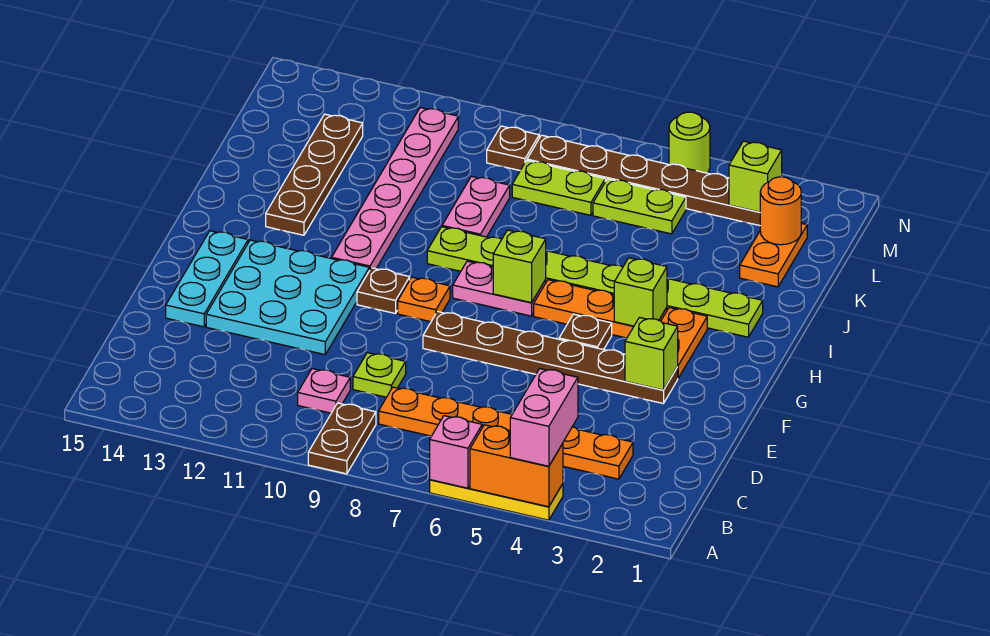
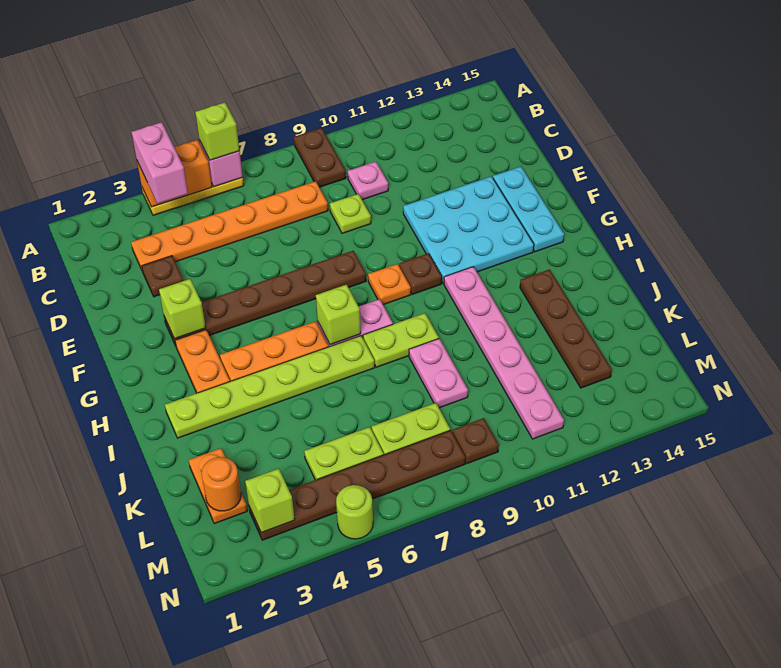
brown 1x1 plate [559,314,612,350] -> brown 1x1 plate moved to [142,256,183,297]
lime 1x1 brick [614,258,667,326] -> lime 1x1 brick moved to [195,102,239,160]

